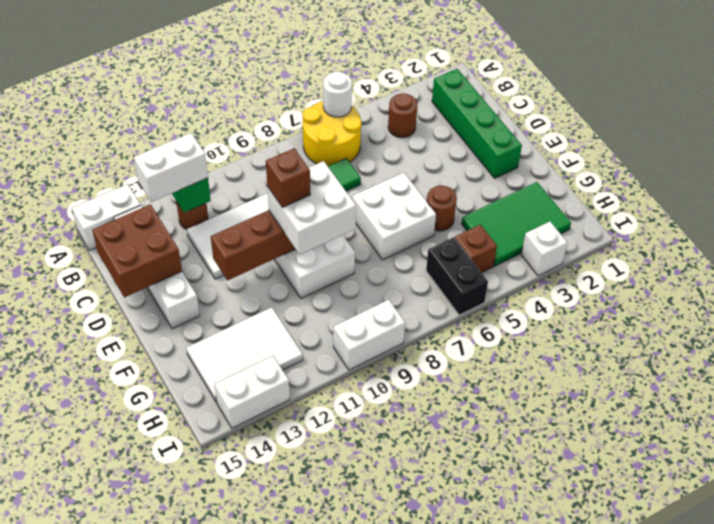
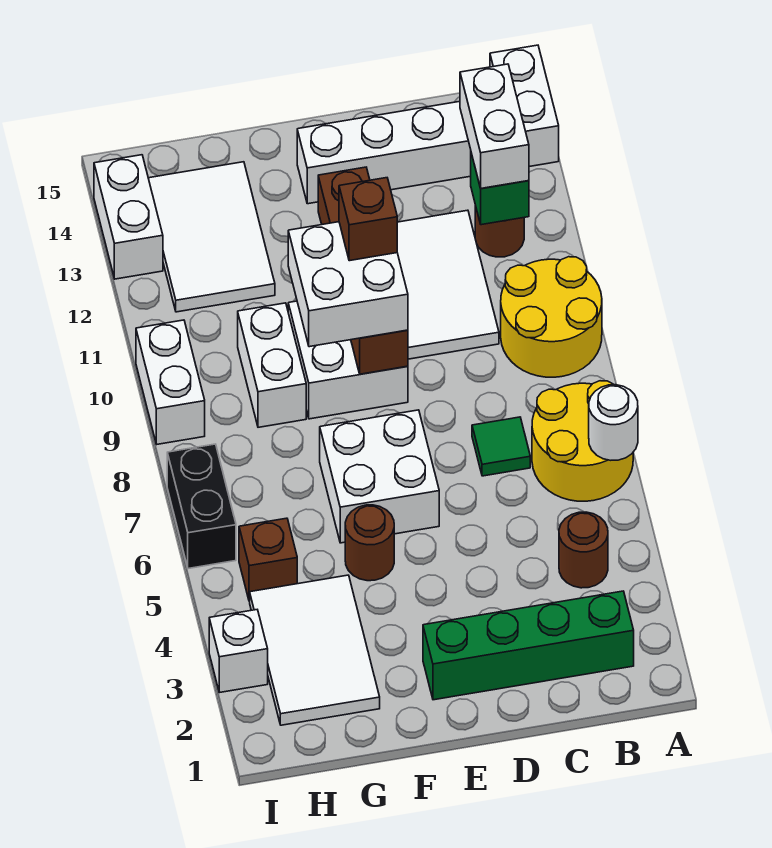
none -> yellow 2x2 round brick [501,257,602,377]
brown 2x2 brick [93,204,182,298] -> none
green 2x3 tile [462,182,571,266] -> white 2x3 tile [250,575,380,725]
none -> white 1x2 brick [238,303,306,427]
black 1x2 brick [426,237,488,315] -> black 1x2 brick turned to [167,444,236,569]

